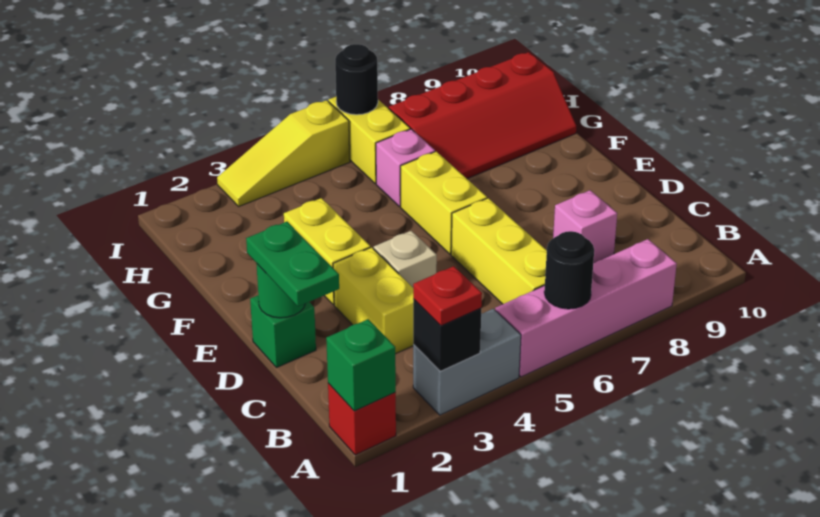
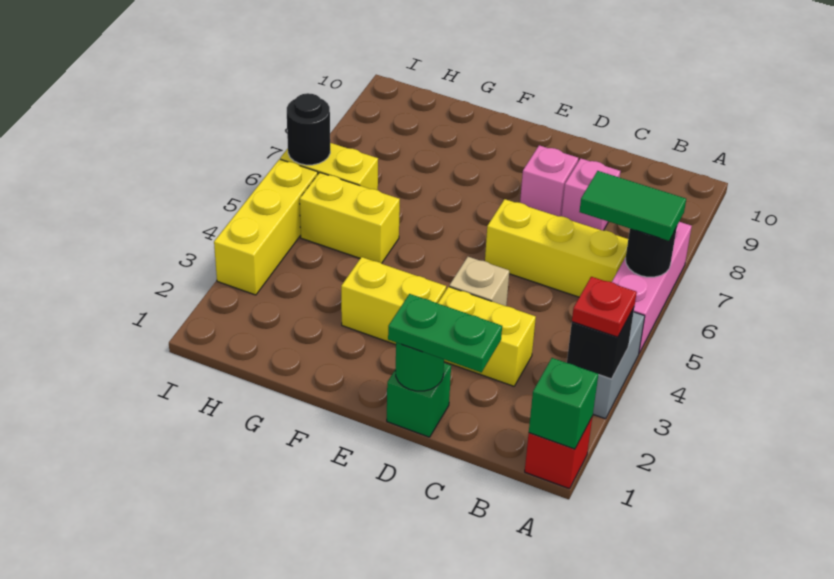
pink 1x4 brick [495,239,677,377] -> pink 1x3 brick [612,222,692,353]
none -> green 1x2 tile [579,171,686,241]
yellow 1x2 brick [401,152,487,254] -> yellow 1x2 brick moved to [300,172,400,263]
pink 1x1 brick [376,129,435,206] -> pink 1x1 brick moved to [520,145,578,216]
red 2x4 slope [389,52,576,179] -> none
yellow 1x3 slope [217,100,350,206] -> yellow 1x3 brick [214,159,318,295]

